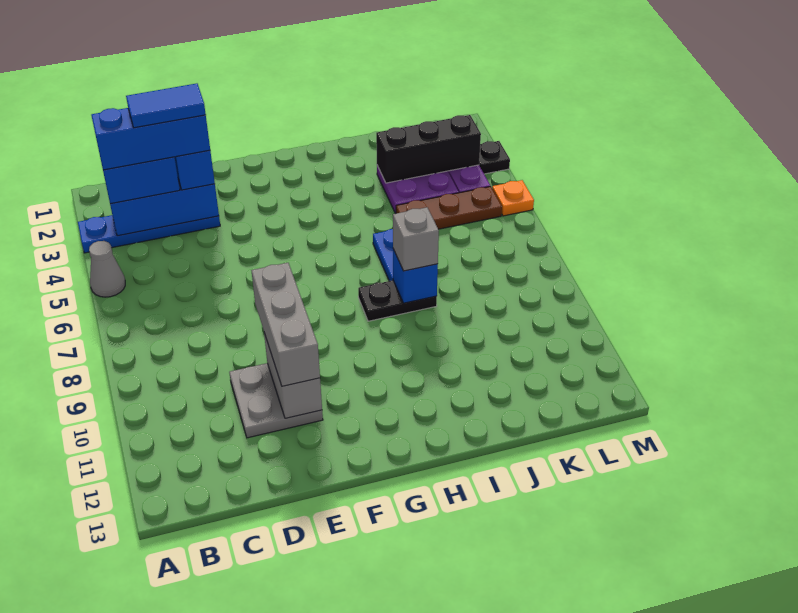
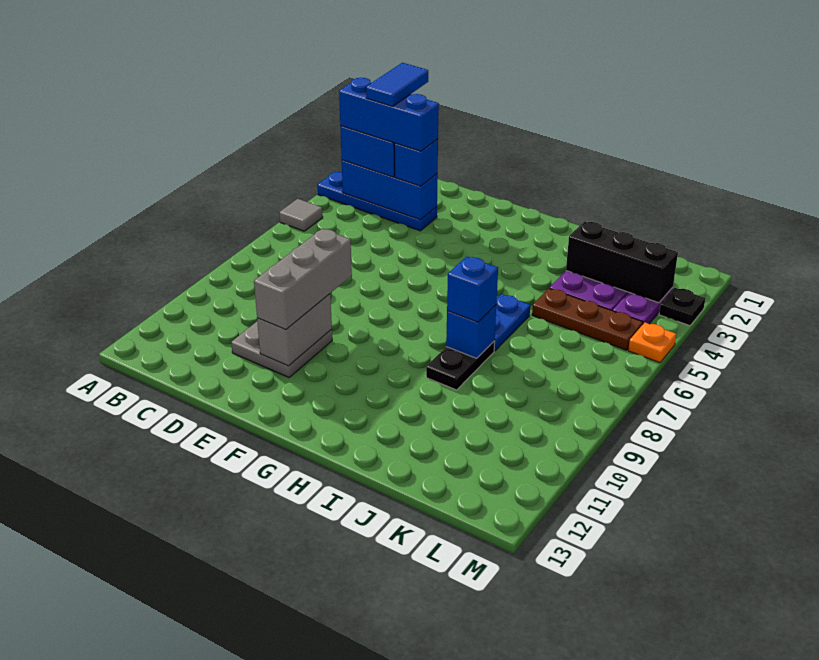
grey 1x1 cone [89,241,125,297] -> grey 1x1 tile [279,199,323,231]
blue 1x2 tile [126,84,206,128] -> blue 1x2 tile turned to [366,63,428,106]
black 1x2 plate [358,280,437,321] -> black 1x2 plate turned to [426,341,495,390]
grey 1x1 brick [393,207,439,271] -> blue 1x1 brick [447,257,498,322]

